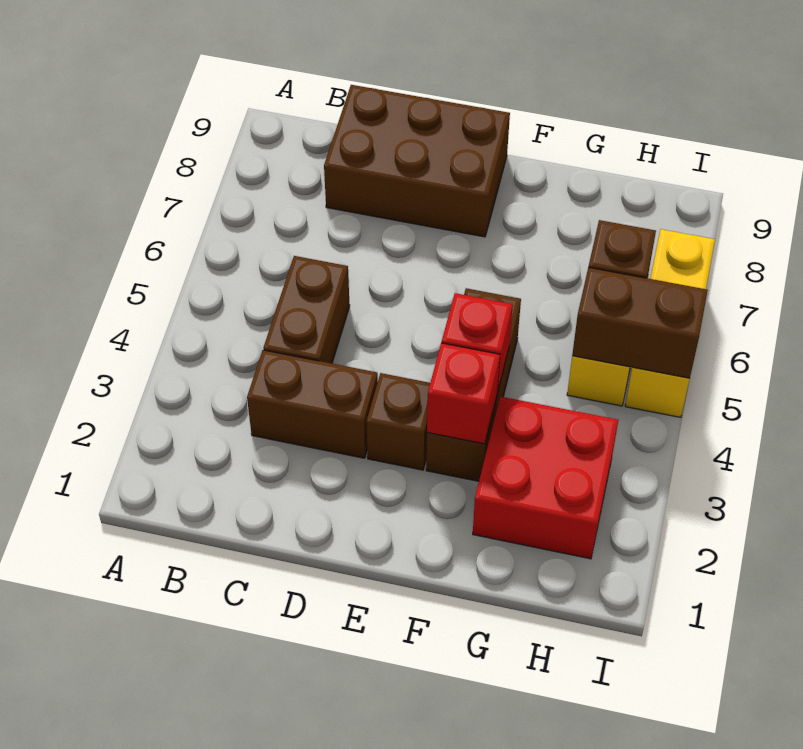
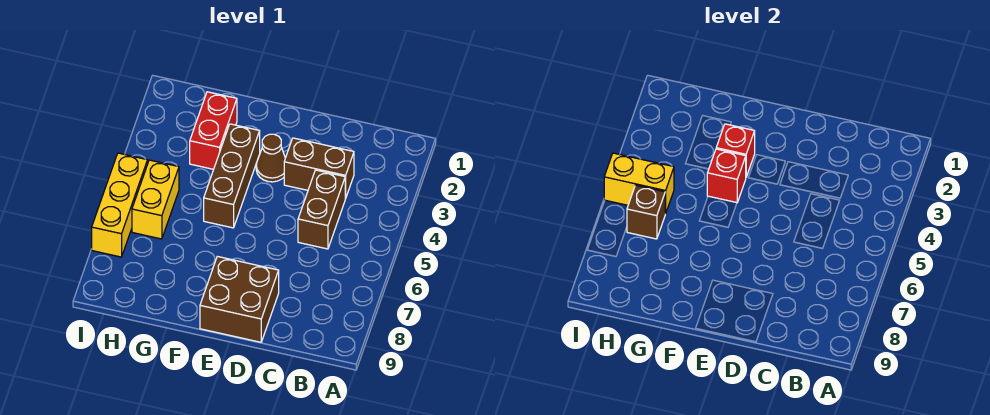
brown 2x3 brick [324,85,510,237] -> brown 2x2 brick [200,256,279,342]
brown 1x1 brick [366,373,430,470] -> brown 1x1 cone [256,134,285,182]
red 2x2 brick [473,397,618,559] -> red 1x2 brick [190,92,237,169]
brown 1x2 brick [572,267,708,379] -> yellow 1x2 brick [604,153,674,214]

